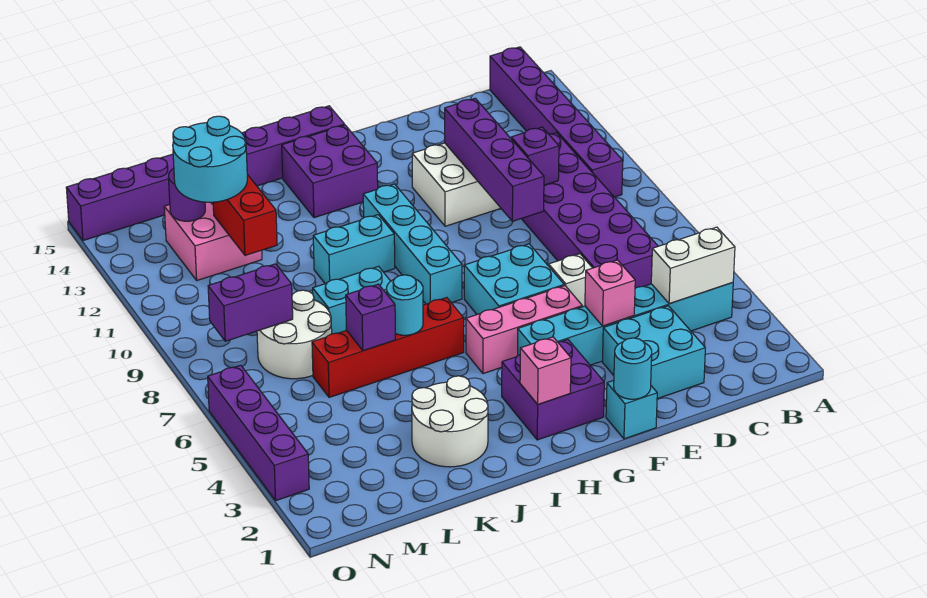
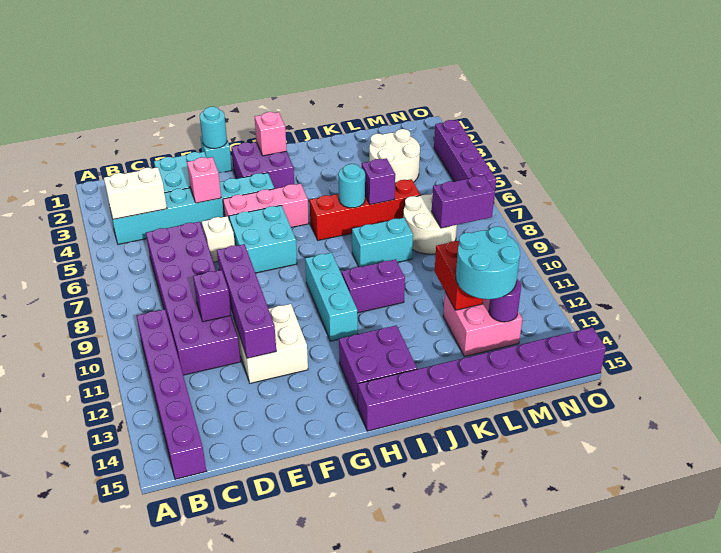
cyan 1x4 brick [363,184,462,304] -> cyan 1x3 brick [305,253,358,341]
cyan 1x2 brick [313,215,395,284] -> purple 1x2 brick [342,259,405,313]
white 2x2 round brick [412,376,488,467] -> white 2x2 round brick moved to [369,129,420,182]

